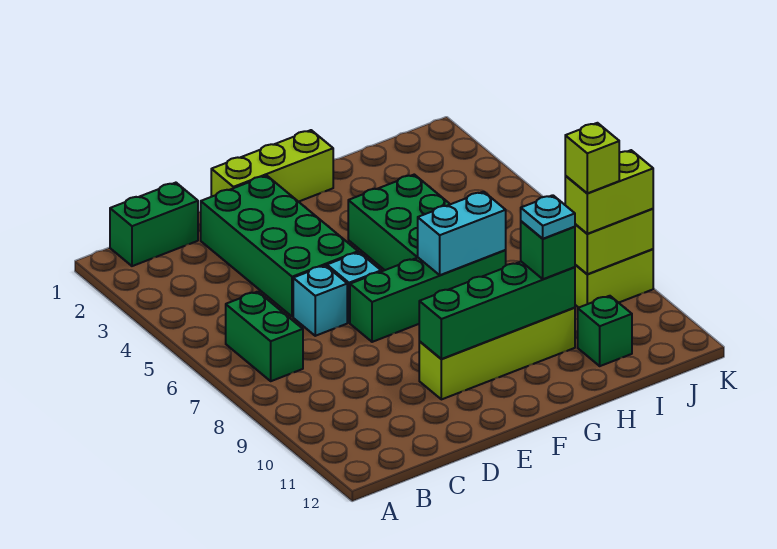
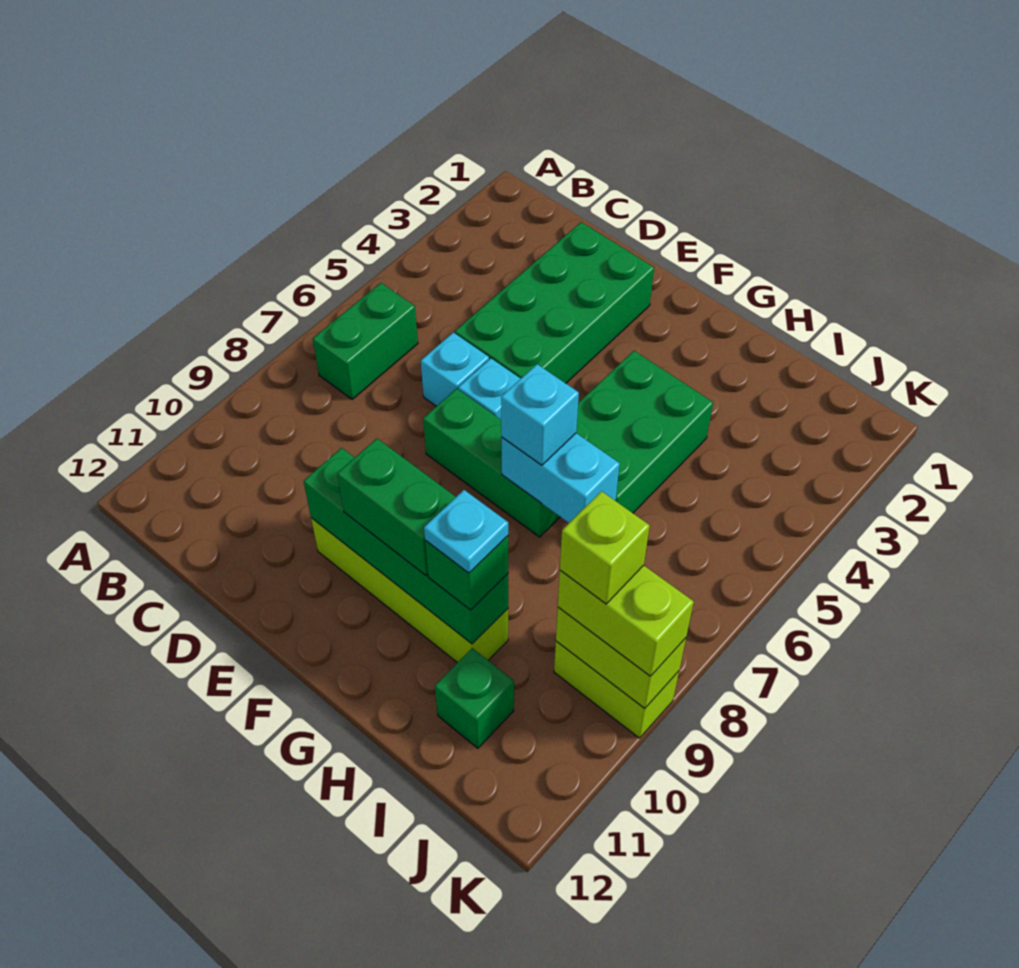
green 1x2 brick [110,183,198,266] -> green 1x2 brick moved to [337,439,456,575]
lime 1x3 brick [211,130,333,202] -> none
green 1x4 brick [350,250,506,342] -> green 1x3 brick [423,389,560,537]
none -> cyan 1x1 brick [501,364,579,465]

